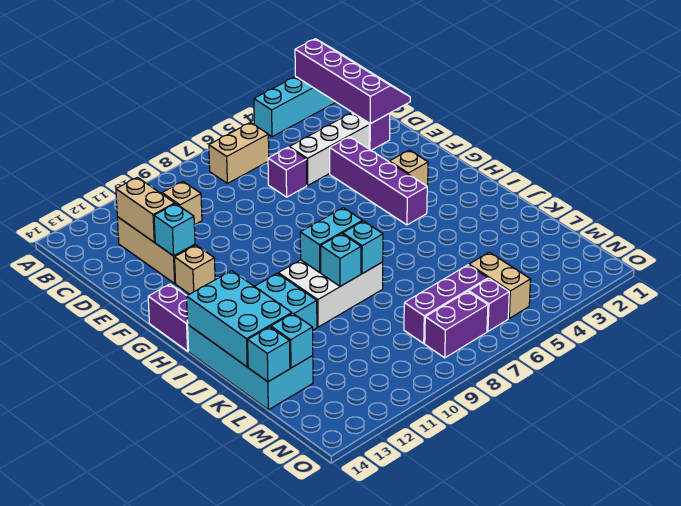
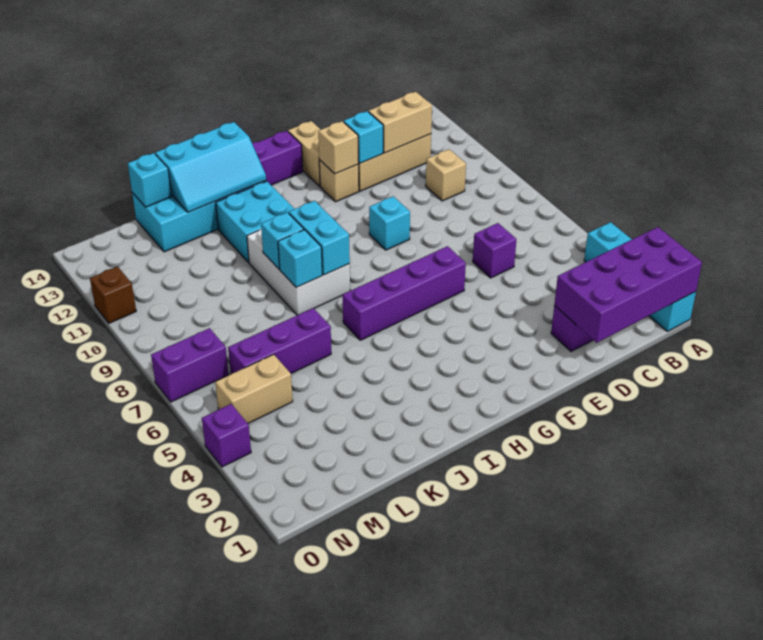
purple 2x4 slope [295,39,410,124] -> purple 2x4 brick [554,227,702,343]
tan 1x2 brick [209,123,269,183] -> tan 1x2 brick moved to [288,121,321,186]
white 1x3 brick [289,113,369,185] -> none
purple 1x4 brick [330,137,427,225] -> purple 1x4 brick moved to [343,246,466,340]
tan 1x1 brick [390,150,428,189] -> tan 1x1 brick moved to [318,121,359,174]
cyan 2x3 brick [187,271,292,367] -> cyan 2x3 slope [155,122,266,212]
cyan 1x1 brick [271,313,313,368] -> cyan 1x1 brick moved to [369,196,410,250]
purple 1x3 brick [404,265,488,343] -> purple 1x3 brick turned to [228,308,331,374]
purple 1x1 brick [469,279,509,331] -> purple 1x1 brick moved to [202,404,251,467]
purple 1x2 brick [425,291,488,358] -> purple 1x2 brick turned to [151,328,229,402]
none -> brown 1x1 brick [90,266,136,323]

